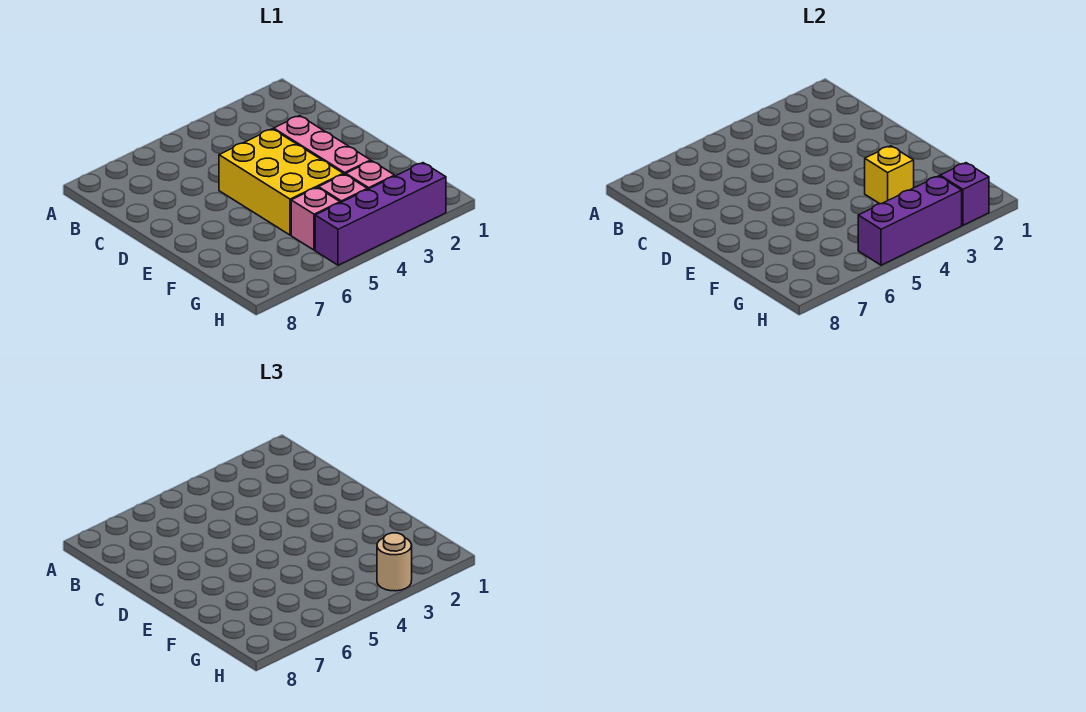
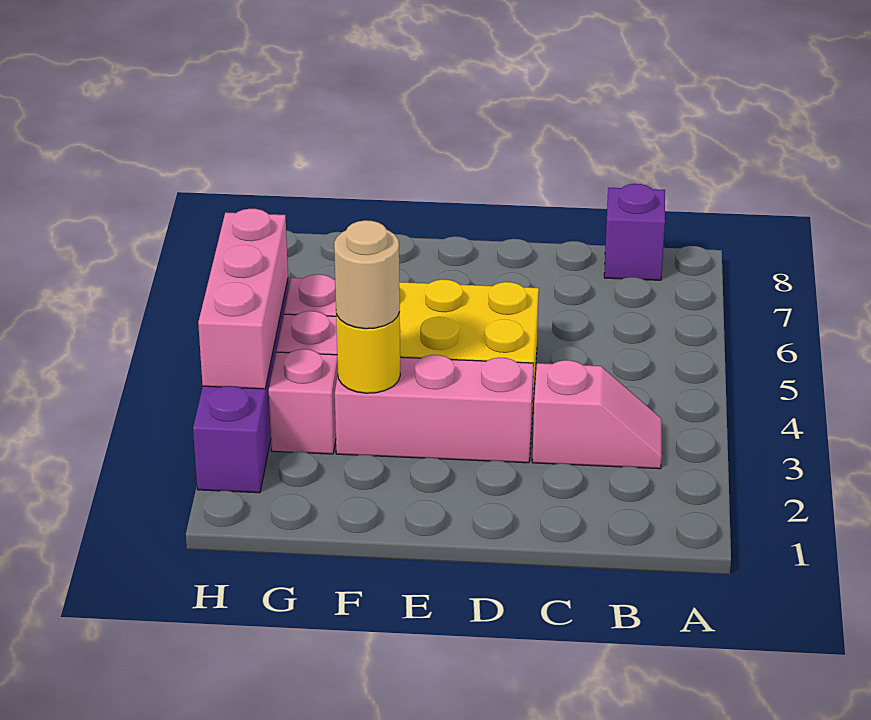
none -> pink 1x2 slope [532,360,662,469]
yellow 1x1 brick [865,146,914,204] -> yellow 1x1 round brick [336,313,400,393]
purple 1x1 brick [940,163,989,225] -> purple 1x1 brick moved to [604,184,665,280]
purple 1x3 brick [858,176,962,265] -> pink 1x3 brick [198,209,288,389]
tan 1x1 round brick [377,533,412,591] -> tan 1x1 round brick moved to [334,220,400,329]

